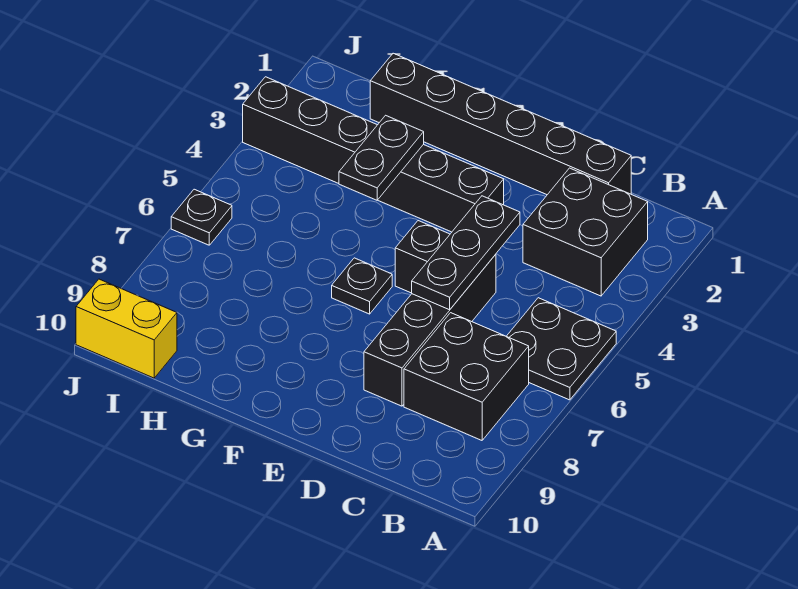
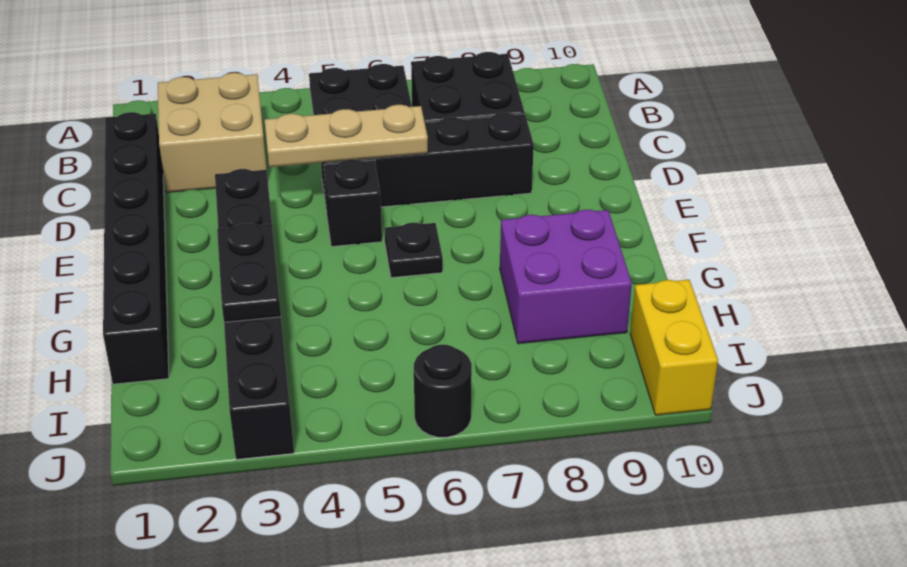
black 2x2 brick [523,168,648,296] -> tan 2x2 brick [158,73,267,192]
black 1x3 plate [412,196,520,310] -> tan 1x3 plate [265,105,428,167]
black 1x2 plate [339,115,424,200] -> black 1x2 plate turned to [217,224,281,322]
none -> purple 2x2 brick [500,210,632,344]
black 1x1 plate [171,189,232,245] -> black 1x1 round brick [414,345,472,437]

